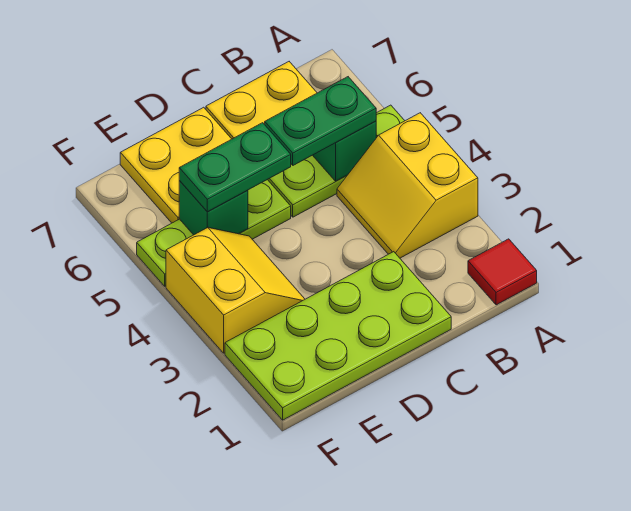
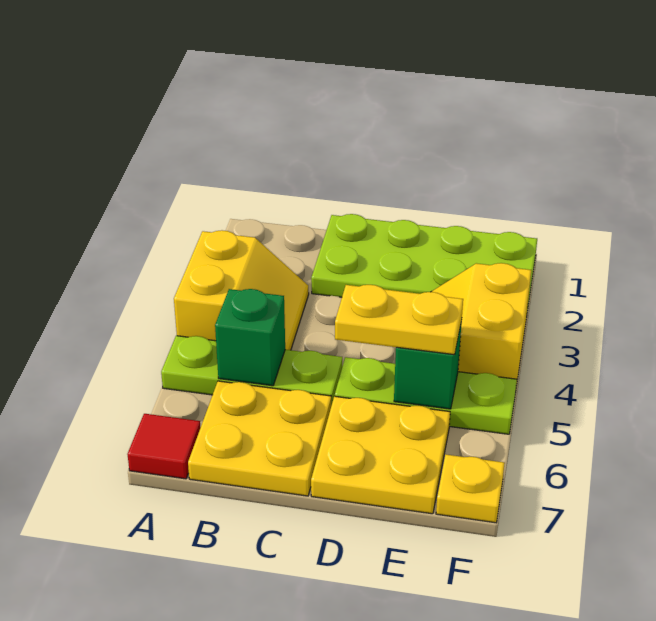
red 1x1 tile [468,239,537,305] -> red 1x1 tile moved to [127,414,201,479]
green 1x2 plate [265,77,376,165] -> none
green 1x2 plate [179,123,291,212] -> yellow 1x2 plate [335,285,463,355]
none -> yellow 1x1 plate [436,455,505,523]

